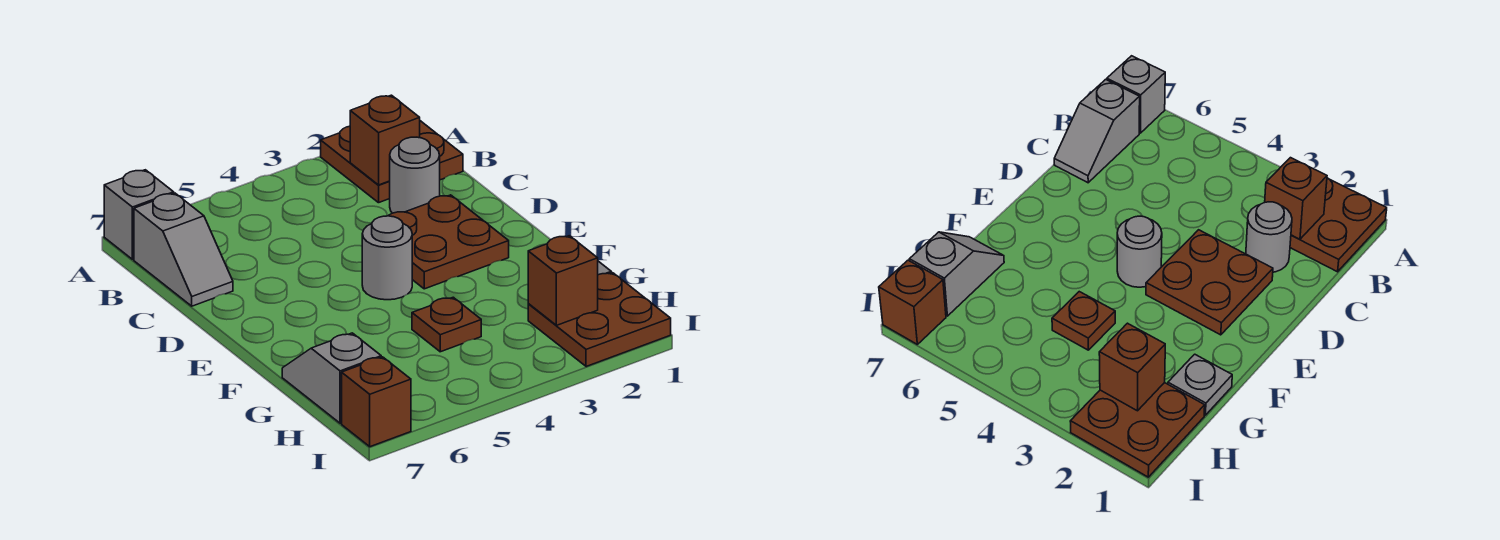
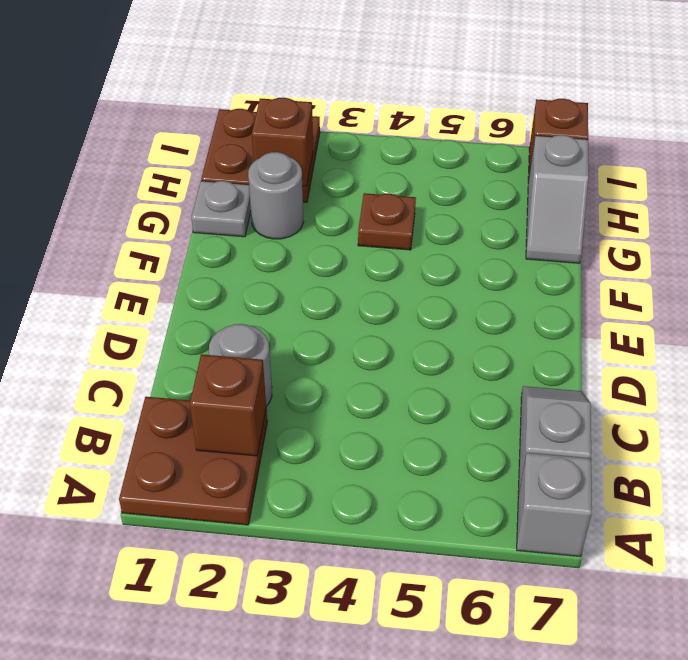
brown 2x2 plate [388,195,509,289] -> none
grey 1x1 round brick [362,216,412,300] -> grey 1x1 round brick moved to [248,152,304,239]

